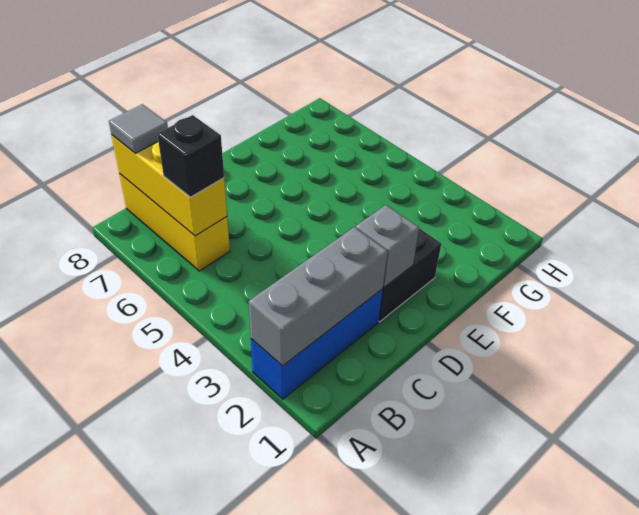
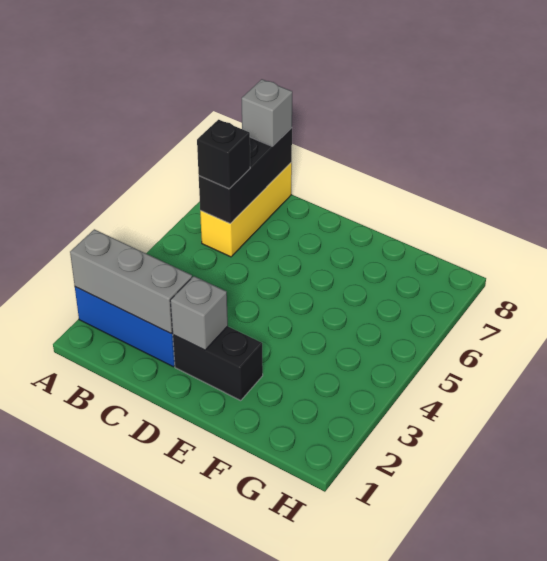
yellow 1x3 brick [111,135,227,236] -> black 1x3 brick [199,128,292,224]
grey 1x1 tile [109,104,168,153] -> grey 1x1 brick [242,79,292,146]

